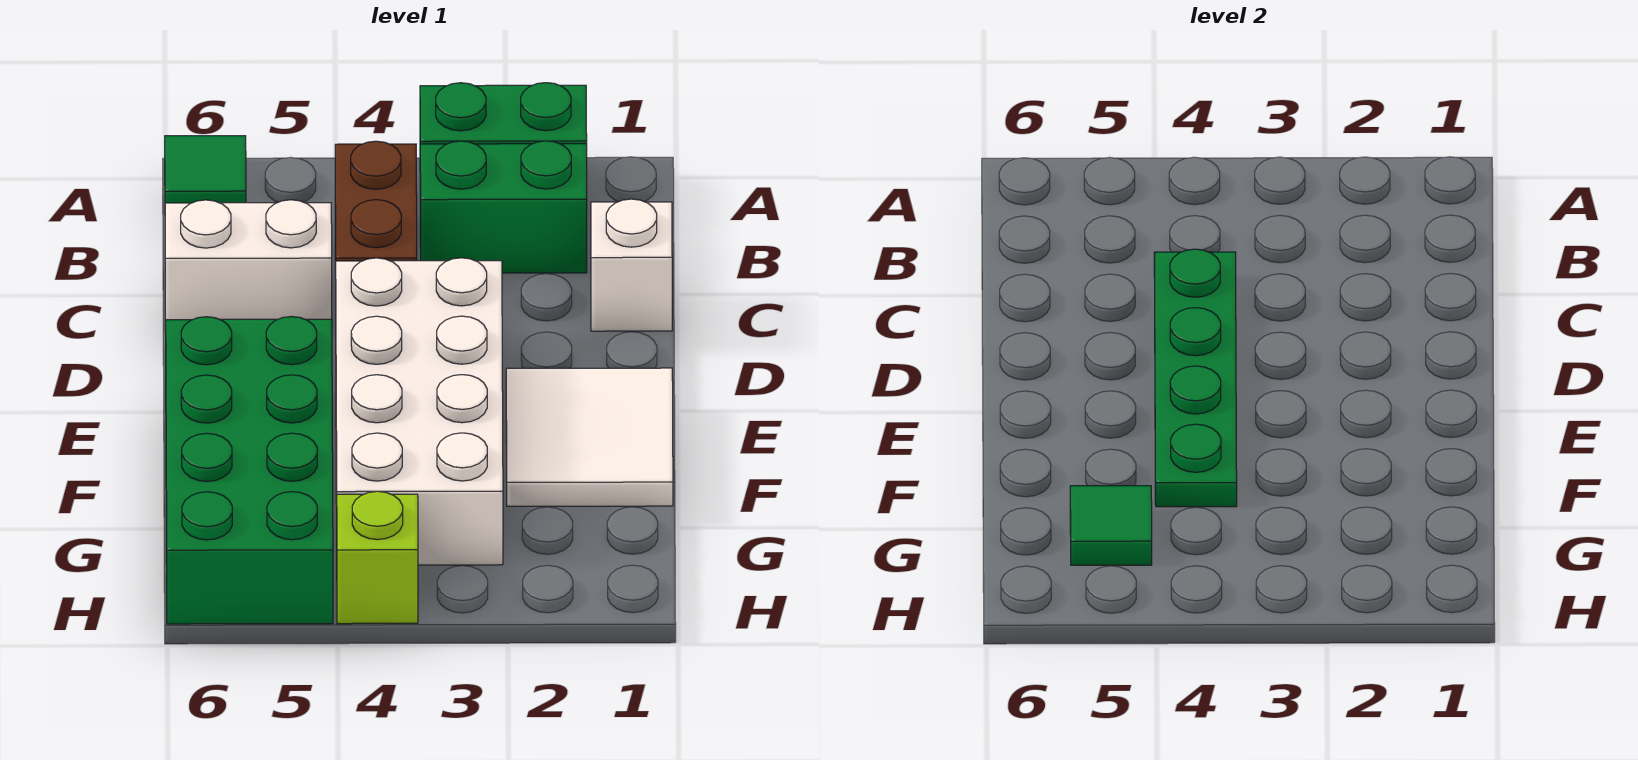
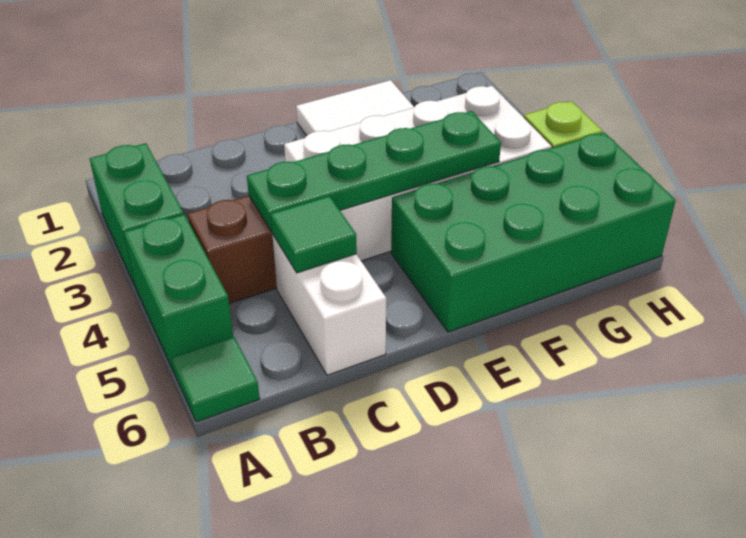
green 1x2 brick [420,141,587,273] -> green 1x2 brick moved to [124,215,233,372]
white 1x1 brick [591,199,672,331] -> none
green 1x1 tile [1070,486,1152,565] -> green 1x1 tile moved to [271,196,357,273]

